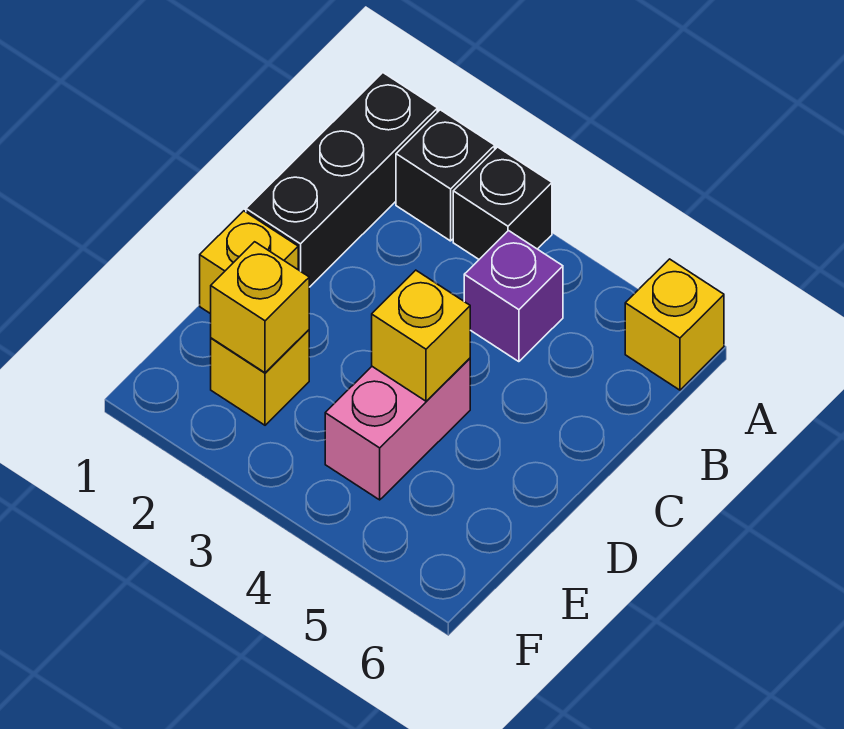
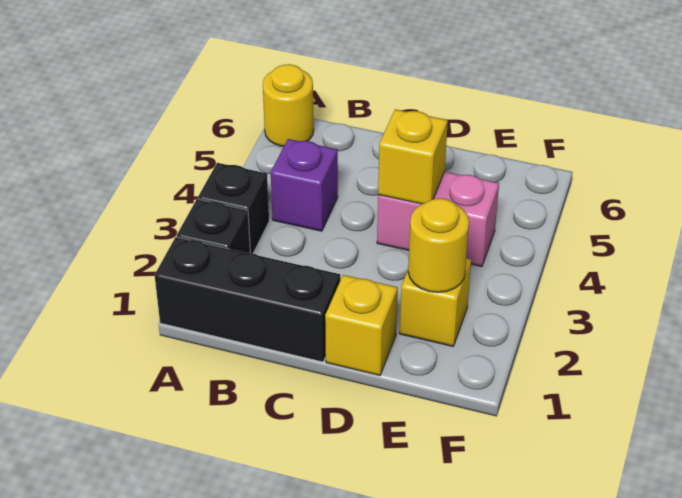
yellow 1x1 brick [625,259,724,390] -> yellow 1x1 round brick [263,64,314,147]
yellow 1x1 brick [211,242,309,373] -> yellow 1x1 round brick [408,198,469,292]

